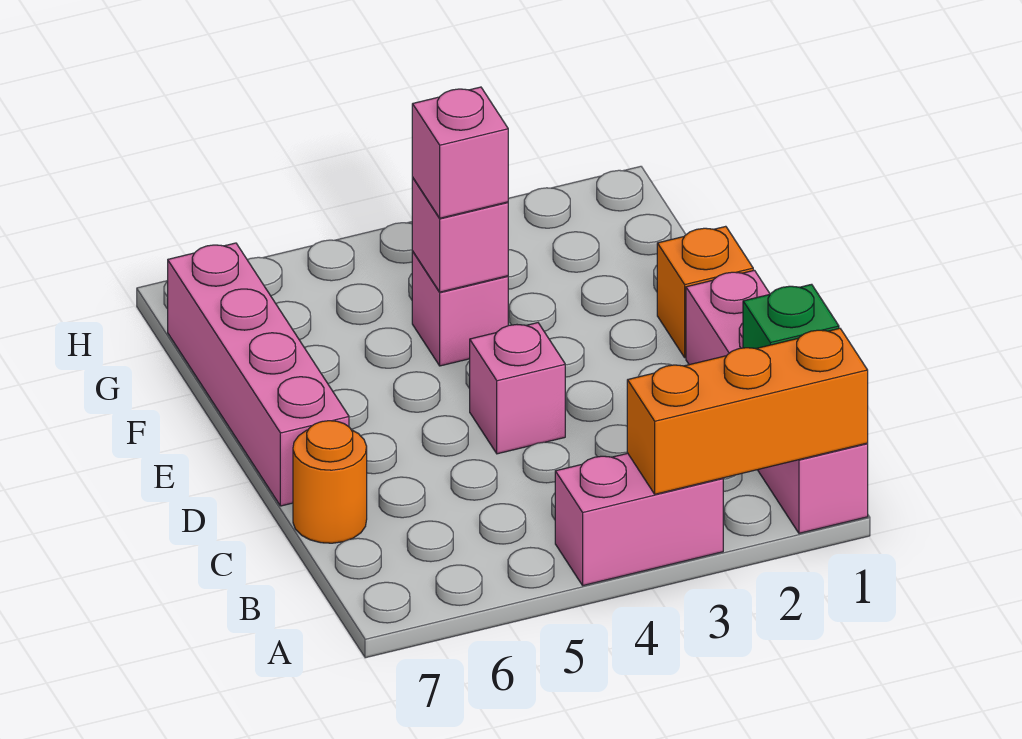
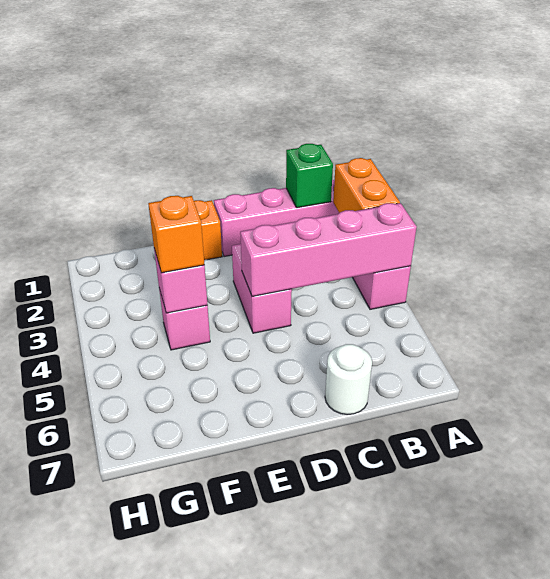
orange 1x3 brick [627,328,868,494] -> orange 1x2 brick [333,158,400,213]
orange 1x1 round brick [293,421,367,543] -> white 1x1 round brick [325,344,372,415]
pink 1x1 brick [470,323,565,454] -> pink 1x2 brick [232,244,292,333]
pink 1x4 brick [168,243,349,506] -> pink 1x4 brick moved to [240,203,417,296]
pink 1x1 brick [412,87,508,218] -> orange 1x1 brick [148,196,205,273]

